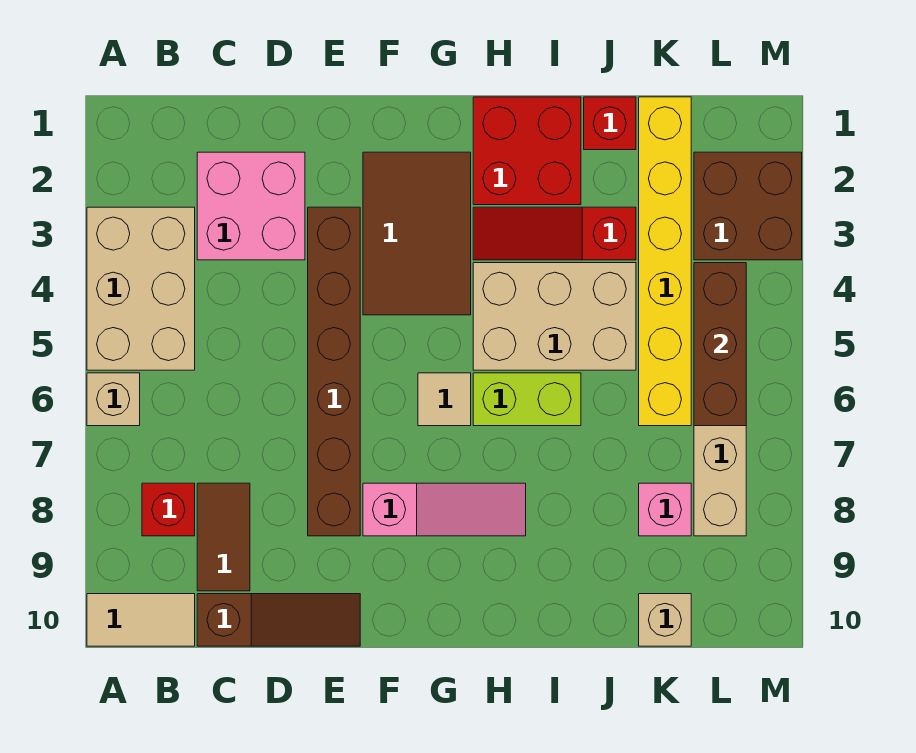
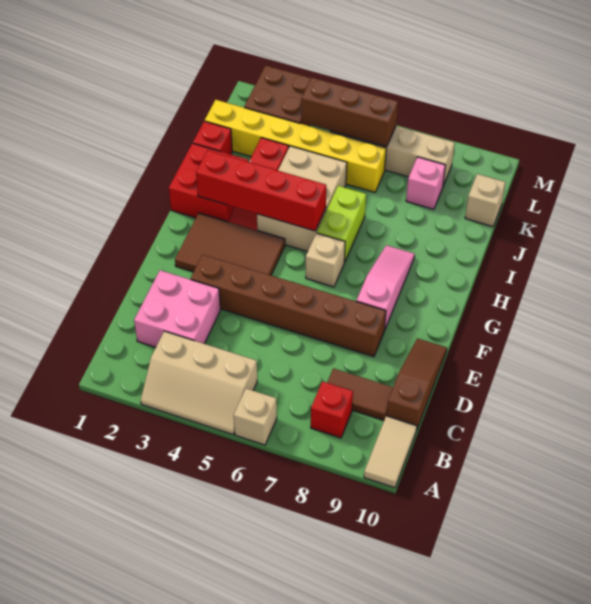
tan 2x3 brick [87,207,195,370] -> tan 2x3 slope [141,331,257,434]
tan 1x1 tile [418,373,471,426] -> tan 1x1 brick [306,233,345,287]
none -> red 1x4 brick [196,150,326,231]

